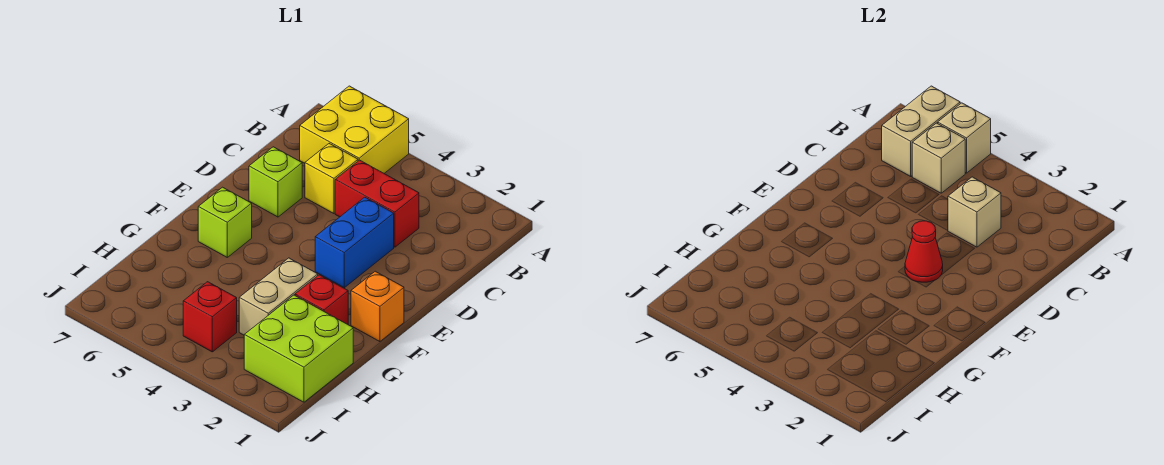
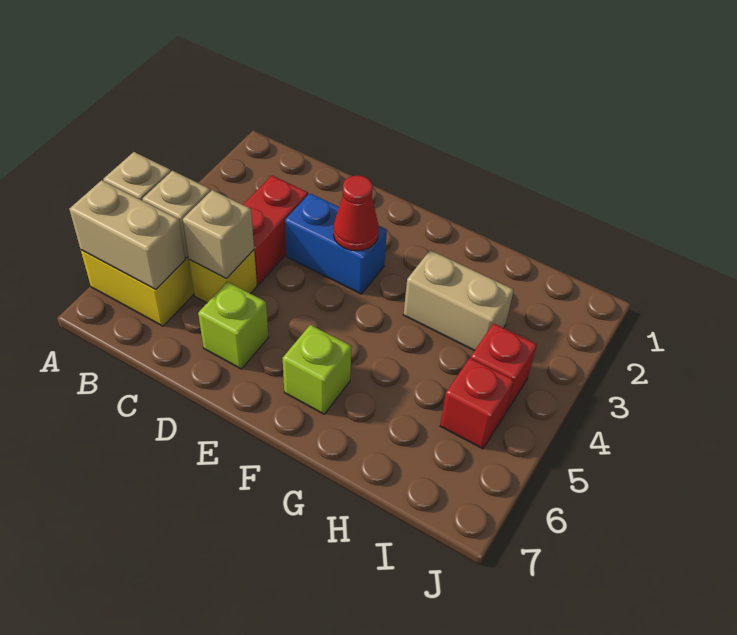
tan 1x1 brick [948,177,1001,247] -> tan 1x1 brick moved to [183,190,254,278]
orange 1x1 brick [351,271,404,342] -> none
red 1x1 brick [295,275,348,324] -> red 1x1 brick moved to [440,358,514,449]
lime 2x2 brick [244,295,353,402] -> none

